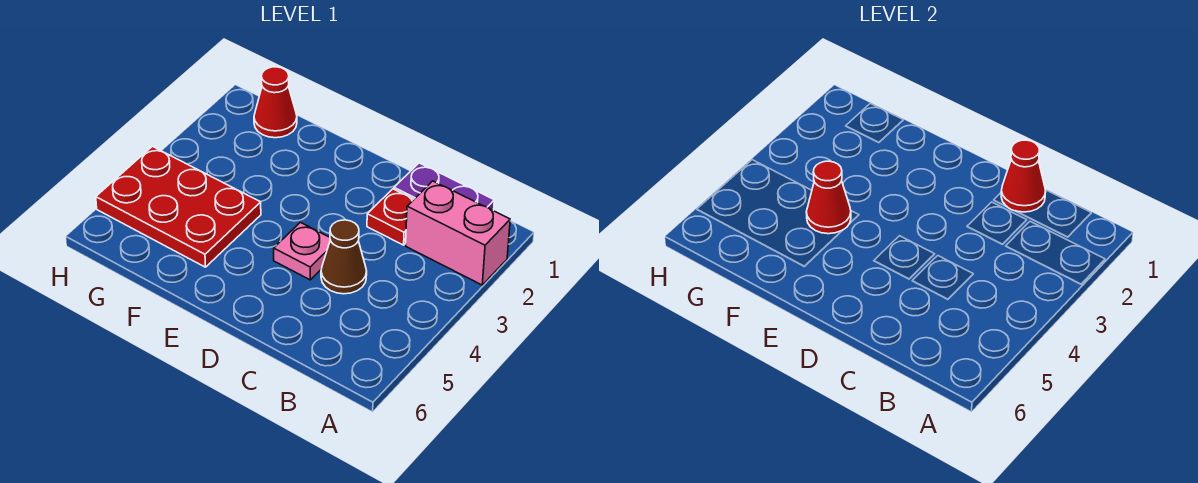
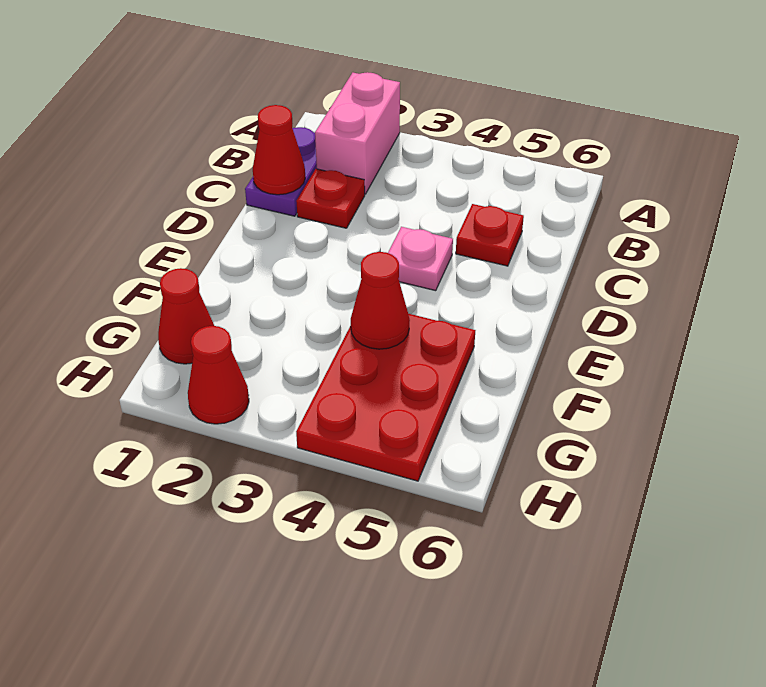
brown 1x1 cone [321,220,367,294] -> none
none -> red 1x1 plate [456,204,524,266]
none -> red 1x1 cone [188,326,249,424]

